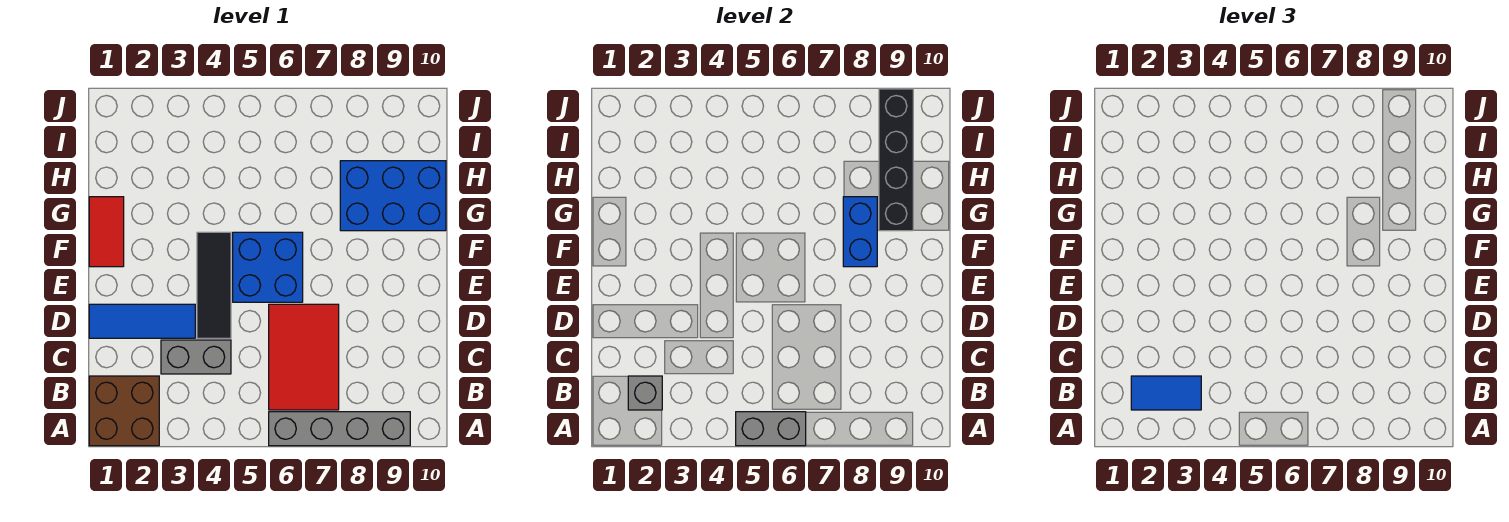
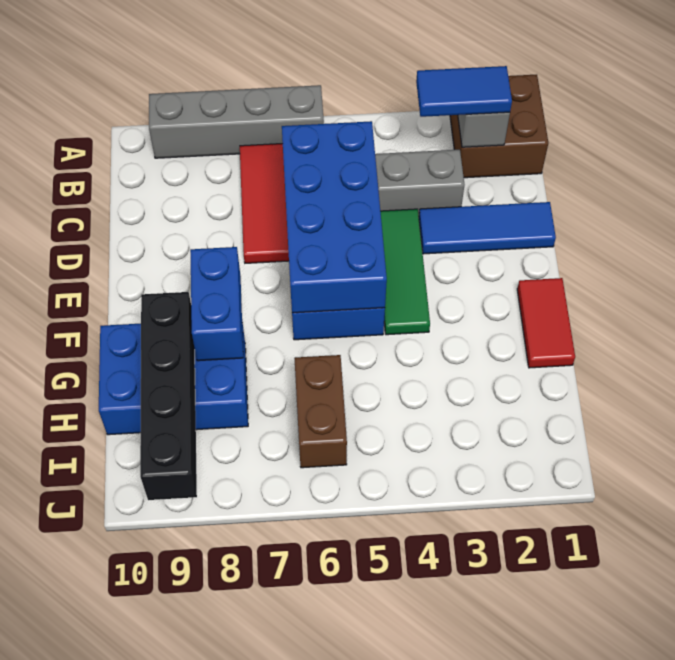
grey 1x2 brick [736,412,806,446] -> none
none -> blue 2x4 brick [282,121,387,313]
black 1x3 tile [197,232,231,338] -> green 1x3 tile [380,209,430,335]
none -> brown 1x2 brick [294,355,347,468]

